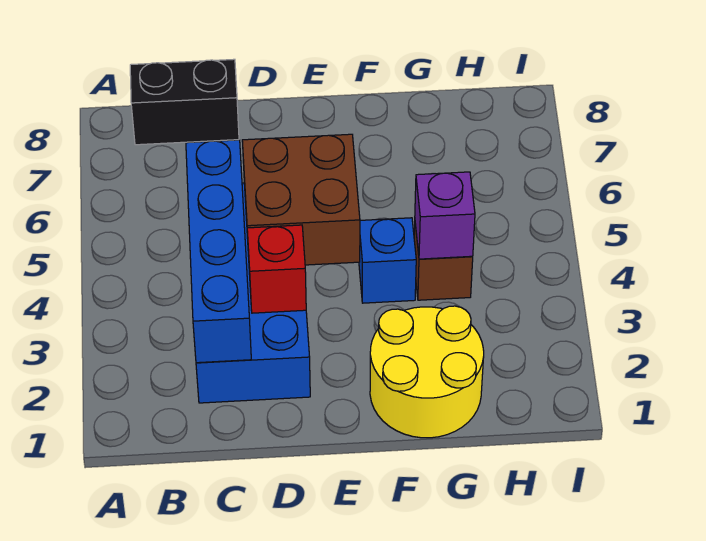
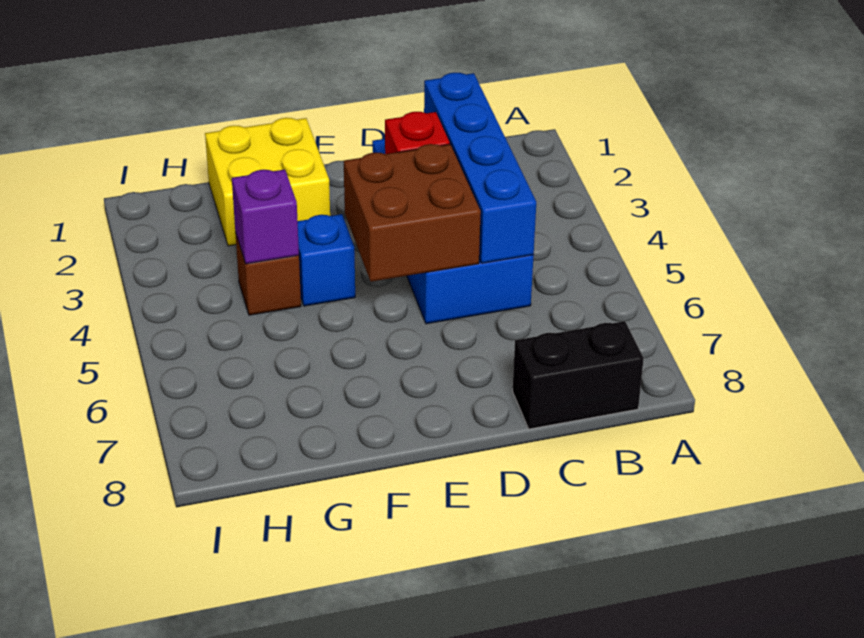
yellow 2x2 round brick [370,306,484,438] -> yellow 2x2 brick [205,118,330,246]

